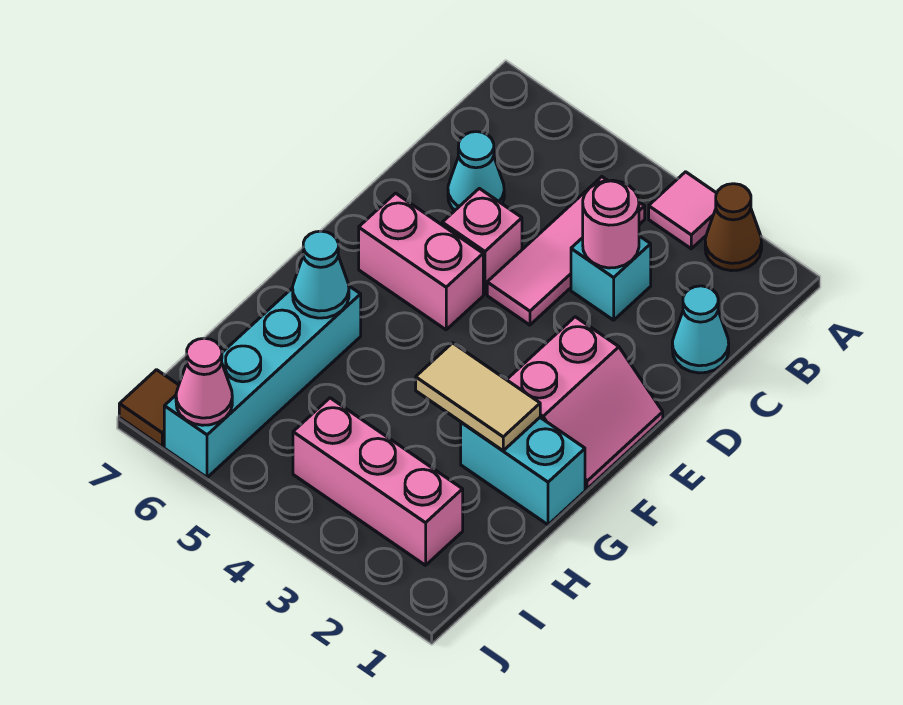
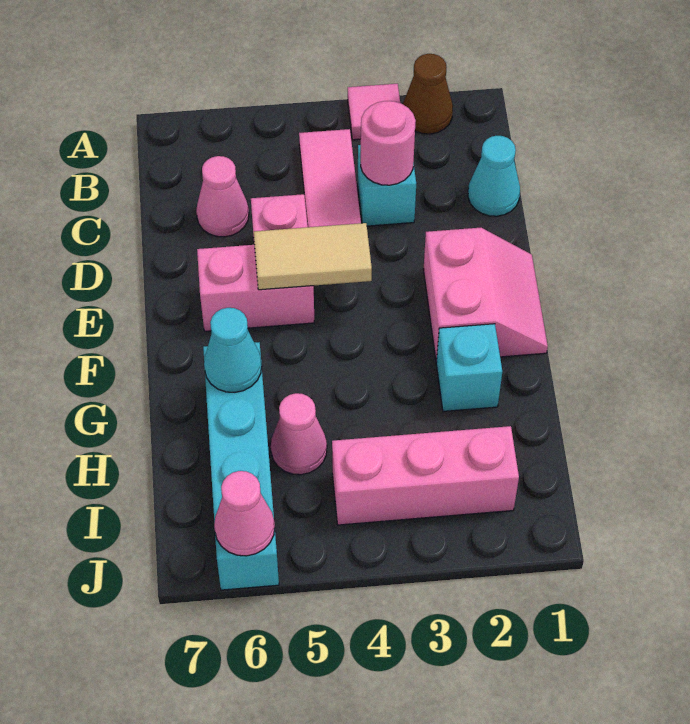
cyan 1x1 cone [448,132,504,210] -> pink 1x1 cone [196,156,249,237]
cyan 1x2 brick [461,418,585,525] -> cyan 1x1 brick [436,324,502,411]
tan 1x2 tile [416,343,540,451] -> tan 1x2 tile moved to [254,223,372,290]
none -> pink 1x1 cone [271,393,327,475]
brown 1x1 tile [119,370,179,446] -> none

